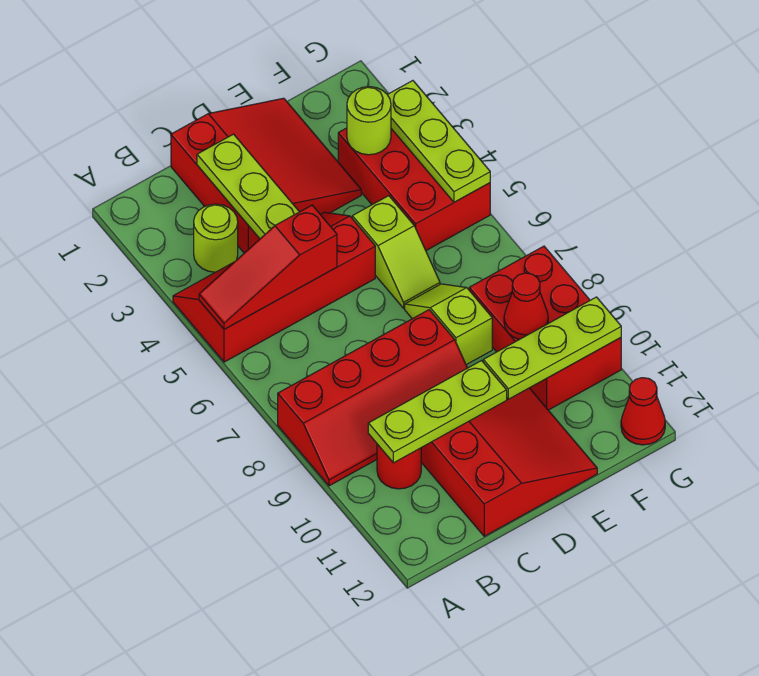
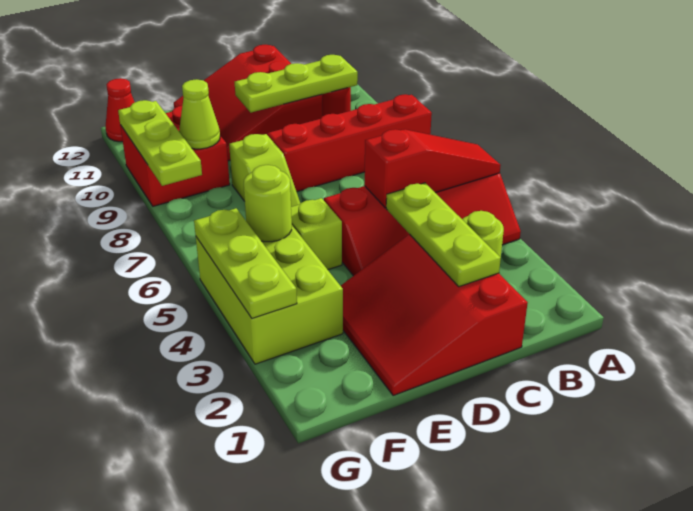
lime 1x3 plate [483,297,621,399] -> lime 1x3 plate turned to [118,100,202,186]
red 2x3 brick [338,128,490,250] -> lime 2x3 brick [196,226,343,364]
lime 1x1 round brick [347,87,391,155] -> lime 1x1 round brick moved to [244,165,292,242]
red 2x3 brick [469,246,621,410] -> red 2x2 brick [120,106,230,206]
red 1x1 cone [504,273,548,339] -> lime 1x1 cone [179,79,220,149]

